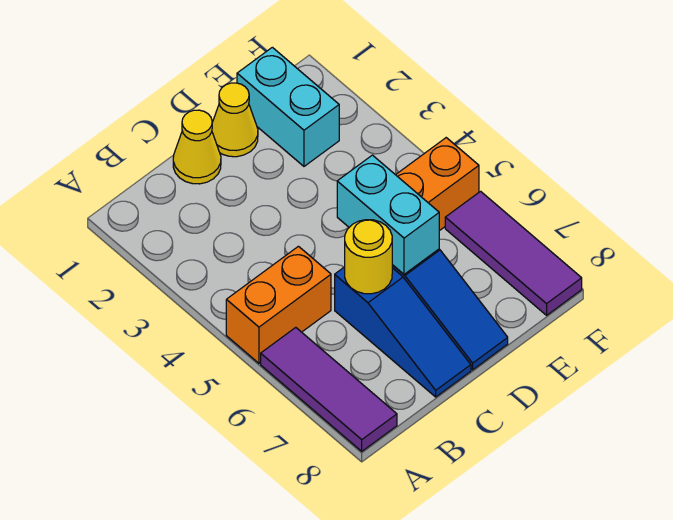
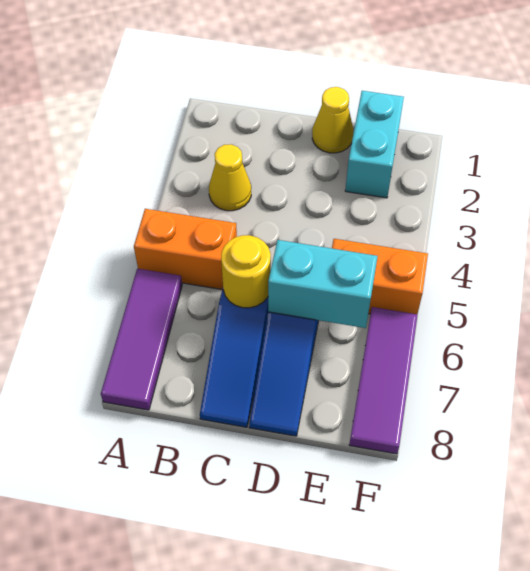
yellow 1x1 cone [173,110,221,184] -> yellow 1x1 cone moved to [209,144,251,211]
cyan 1x2 brick [337,155,439,274] -> cyan 1x2 brick turned to [268,240,378,328]

